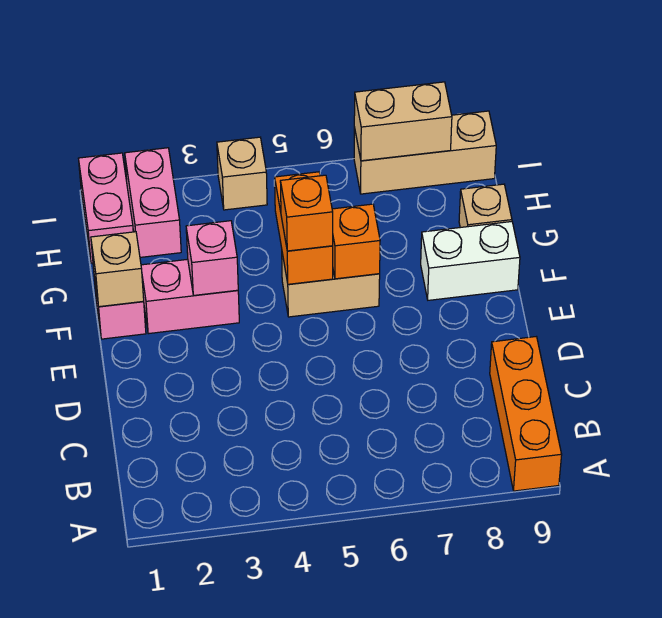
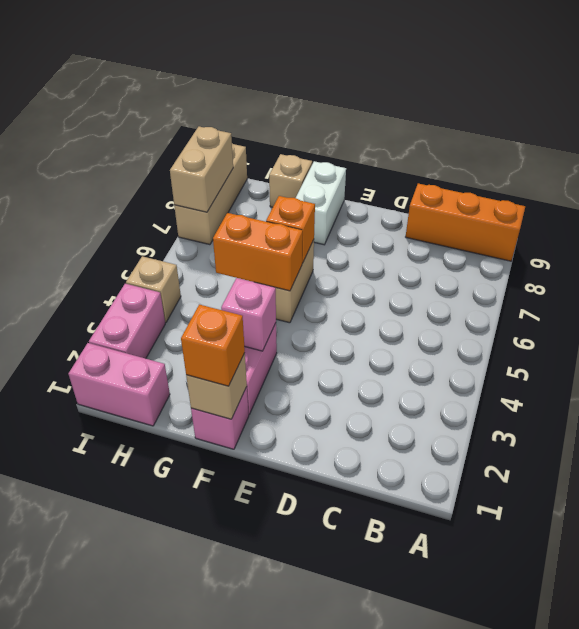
orange 1x1 brick [280,175,333,251] -> orange 1x1 brick moved to [181,305,245,386]
pink 1x2 brick [125,148,181,257] -> pink 1x2 brick turned to [89,284,165,359]

